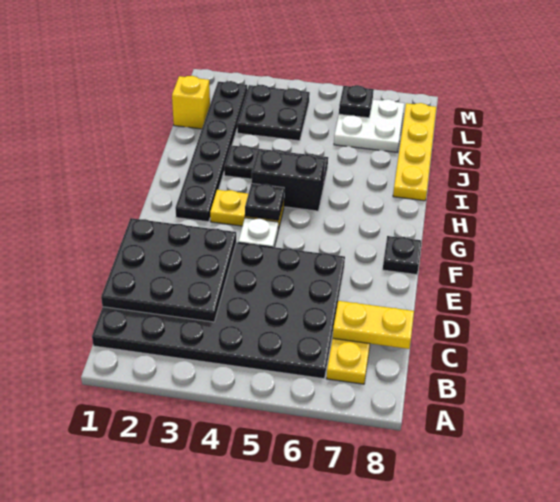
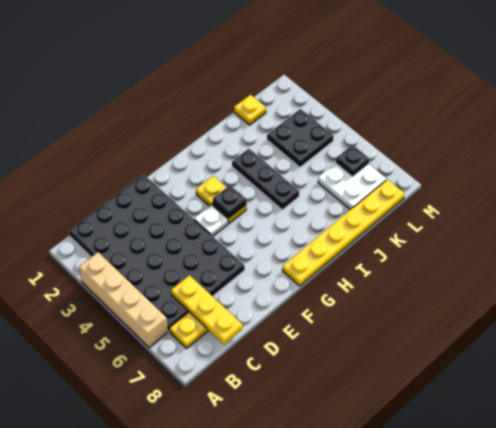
none -> tan 1x4 brick [79,252,168,348]
black 3x3 plate [101,218,236,322] -> none
yellow 1x2 plate [333,301,414,349] -> yellow 1x3 plate [171,275,243,344]
black 1x1 plate [383,236,421,275] -> none
black 1x6 plate [175,81,247,222] -> none
black 1x2 brick [252,150,325,211] -> none
yellow 1x4 plate [393,103,436,201] -> yellow 1x6 plate [282,179,405,286]
yellow 1x1 brick [172,76,210,129] -> yellow 1x1 plate [234,95,266,125]

